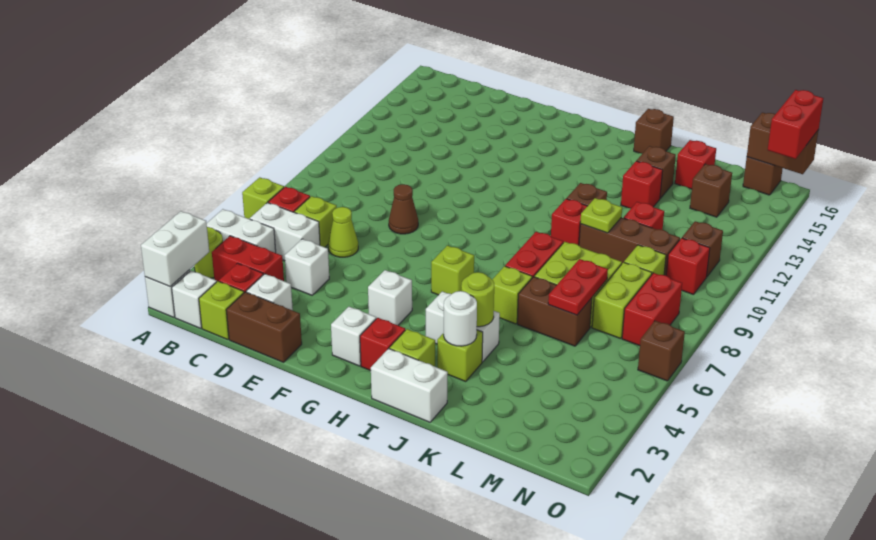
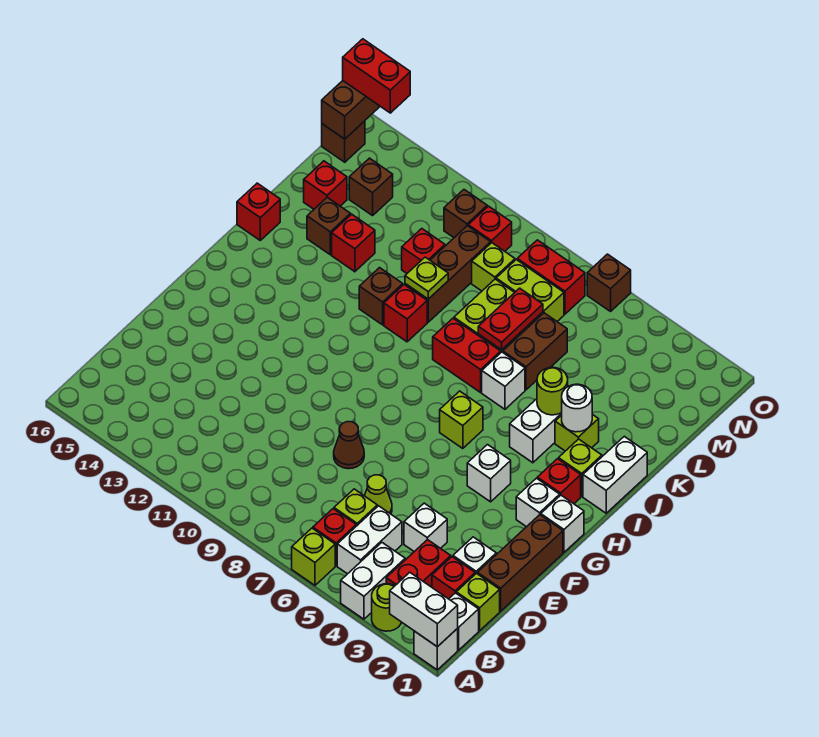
brown 1x2 brick [226,292,302,362] -> brown 1x3 brick [477,515,563,611]
none -> white 1x1 brick [541,495,584,552]
lime 1x1 brick [492,266,532,324] -> white 1x1 brick [482,352,525,409]
brown 1x1 brick [634,109,674,154] -> red 1x1 brick [237,183,280,240]
red 1x2 plate [548,259,608,315] -> red 1x2 plate turned to [478,288,543,350]

